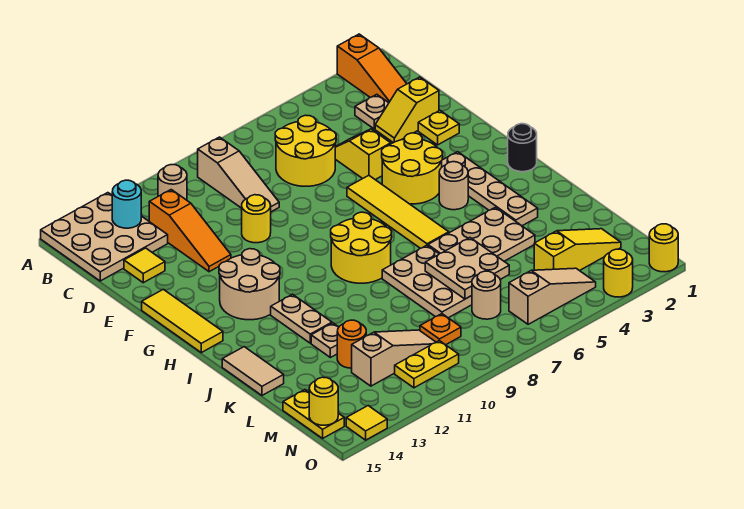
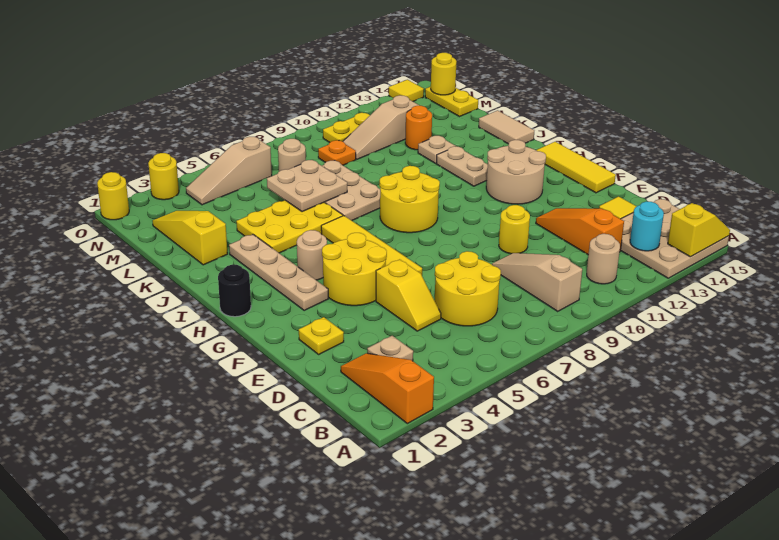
yellow 1x2 slope [375,77,439,143] -> yellow 1x2 slope moved to [668,203,730,257]
tan 2x3 plate [428,207,535,261] -> yellow 2x3 plate [236,200,343,253]
yellow 1x3 slope [534,229,621,271] -> yellow 1x3 slope turned to [152,211,228,265]

